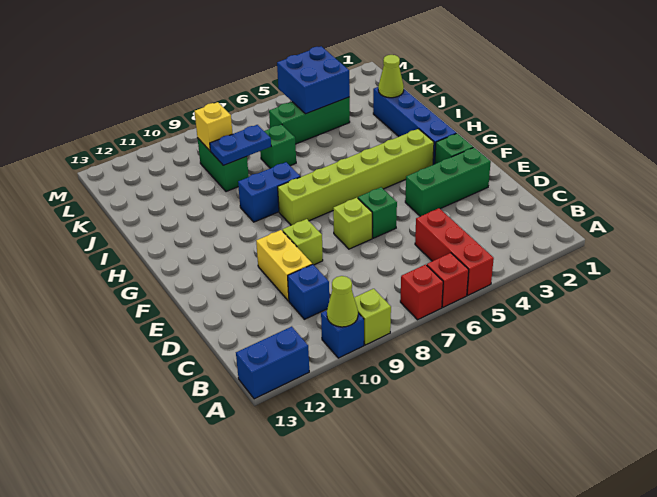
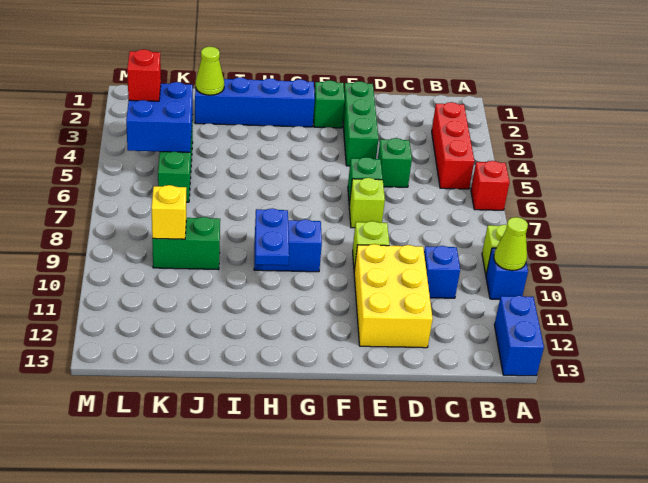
red 1x3 brick [415,208,494,295] -> red 1x3 brick turned to [432,102,474,189]
red 1x1 brick [400,265,443,320] -> red 1x1 brick moved to [127,49,161,101]
yellow 1x2 brick [256,230,312,301] -> yellow 2x3 brick [354,244,433,348]
lime 1x6 brick [278,129,434,225] -> none
blue 1x2 brick [238,162,300,222] -> blue 1x2 brick turned to [254,219,322,272]
green 1x1 brick [260,124,296,168] -> green 1x1 brick moved to [378,138,412,187]
blue 1x2 plate [210,125,271,165] -> blue 1x2 plate moved to [255,208,289,265]

